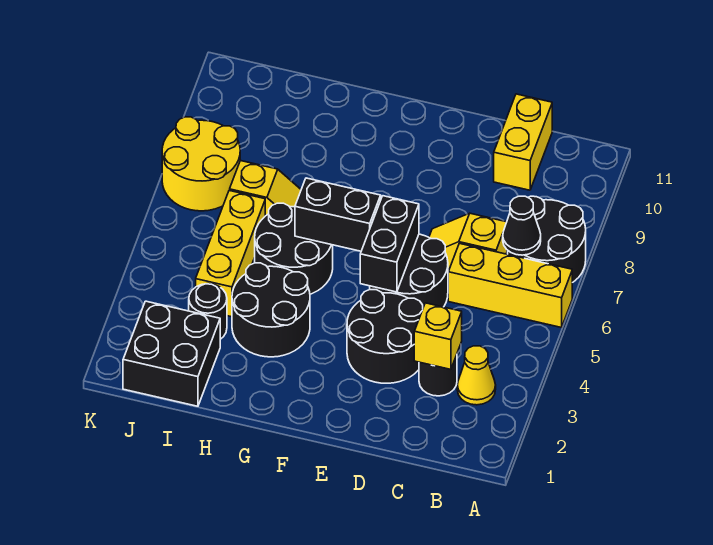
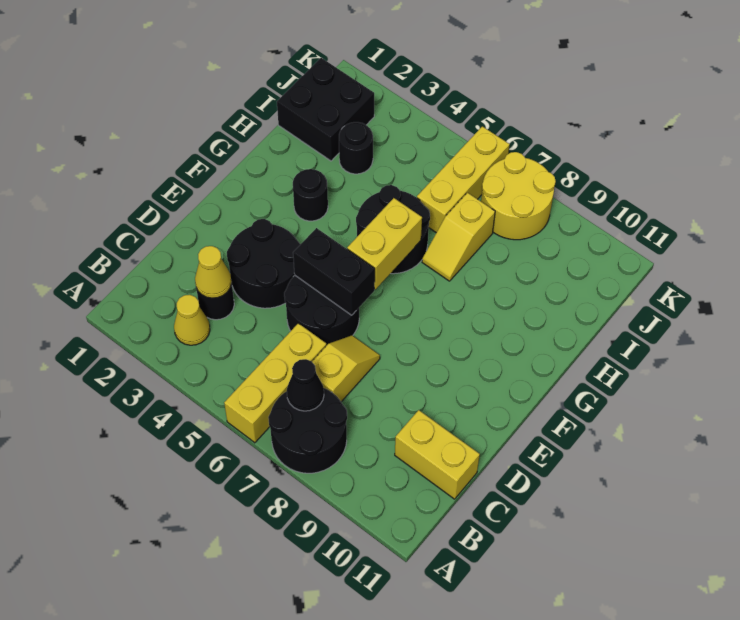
yellow 1x1 brick [414,303,462,369] -> yellow 1x1 cone [195,246,231,298]
black 1x2 brick [295,178,381,251] -> yellow 1x2 brick [347,198,422,289]
black 2x2 round brick [232,263,310,357] -> black 1x1 round brick [293,169,328,221]
yellow 1x3 brick [196,190,265,317] -> yellow 1x3 brick turned to [417,126,510,233]

